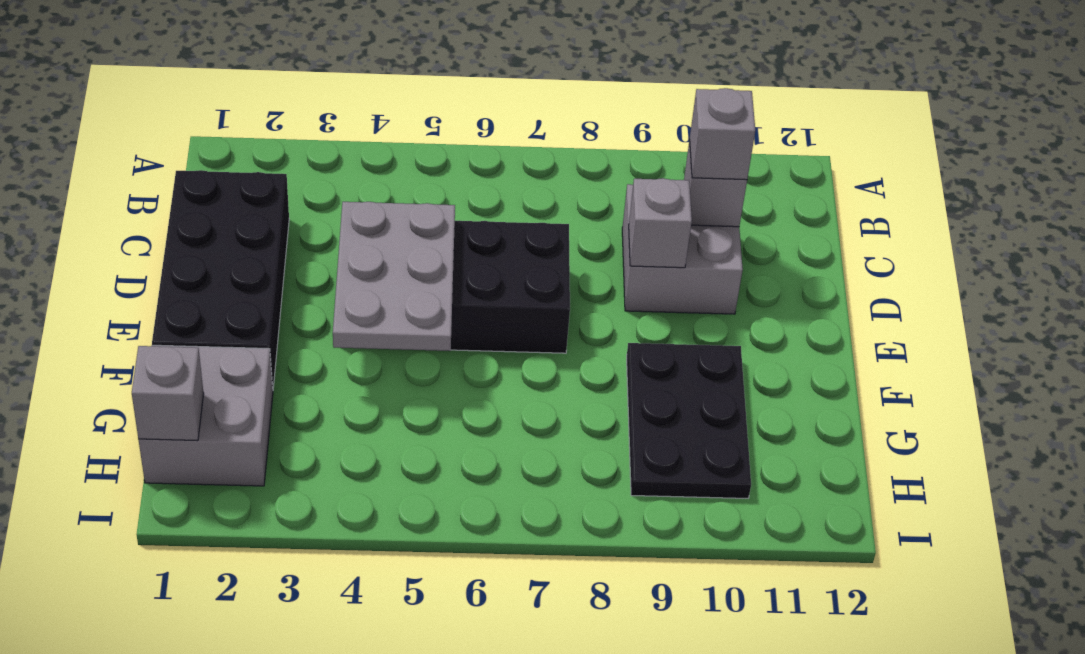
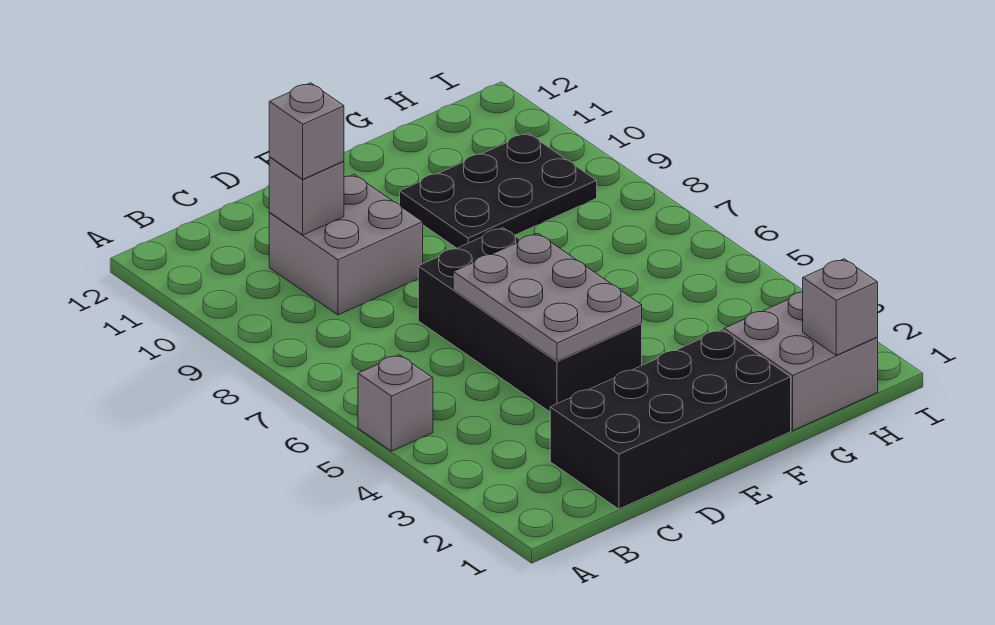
grey 2x3 plate [333,202,455,351] -> grey 2x3 plate turned to [453,234,642,361]
grey 1x1 brick [629,178,692,268] -> grey 1x1 brick moved to [358,355,433,451]

